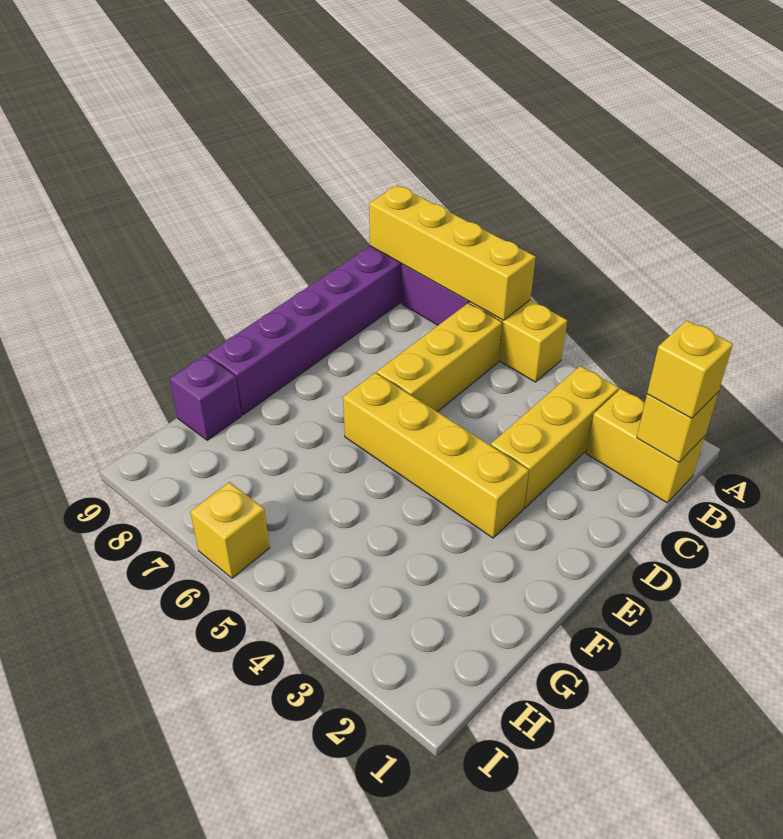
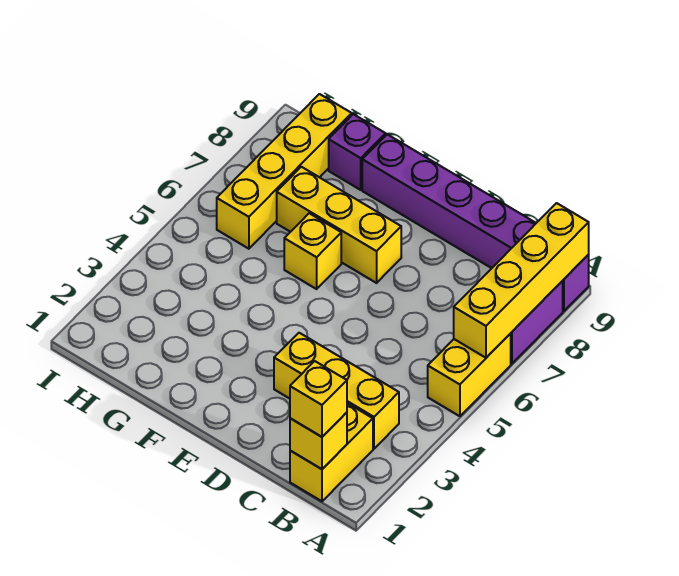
yellow 1x3 brick [377,303,502,412] -> yellow 1x3 brick moved to [277,167,401,283]
yellow 1x4 brick [343,373,529,538] -> yellow 1x4 brick moved to [217,94,352,249]
yellow 1x1 brick [190,482,269,578] -> yellow 1x1 brick moved to [284,213,341,289]

